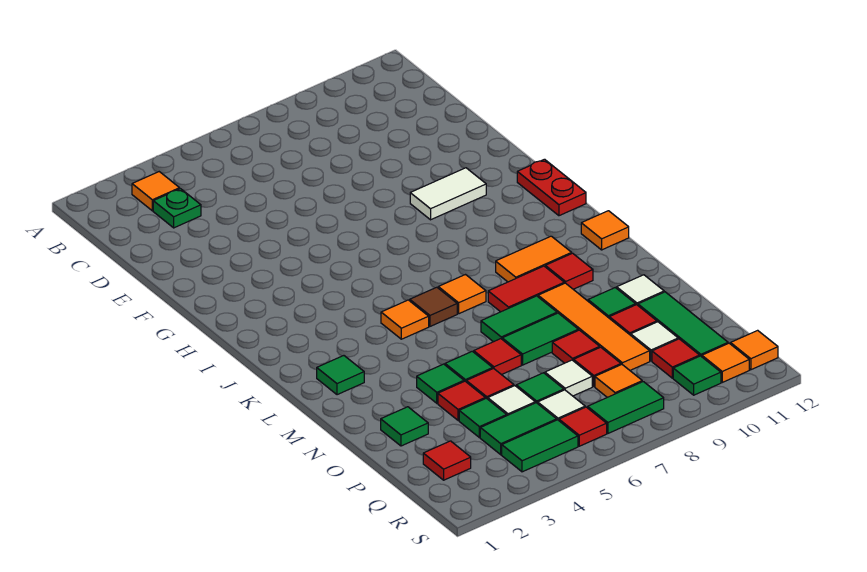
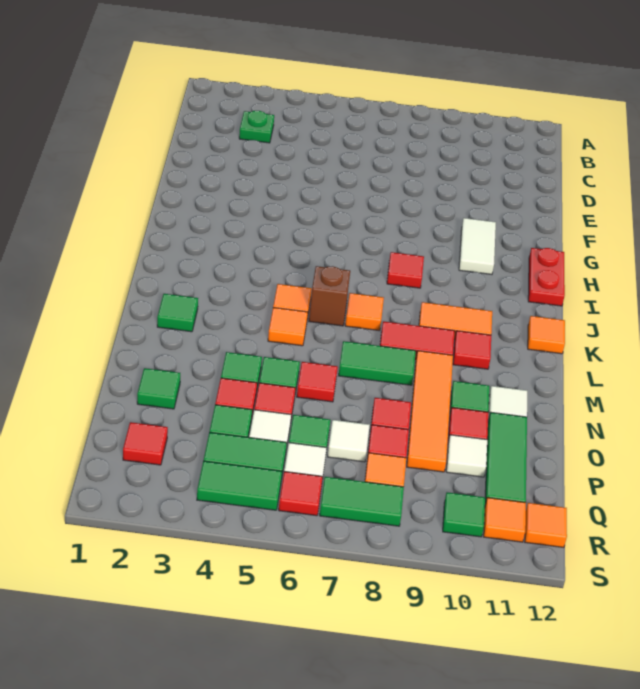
orange 1x1 tile [132,172,180,211] -> orange 1x1 tile moved to [268,308,308,346]
white 1x2 tile [410,168,486,220] -> white 1x2 tile turned to [459,218,496,274]
brown 1x1 tile [410,287,457,326] -> brown 1x1 brick [309,266,350,326]
green 1x2 tile [502,313,578,365] -> none
red 1x1 tile [652,339,700,378] -> red 1x1 tile moved to [387,252,424,288]

